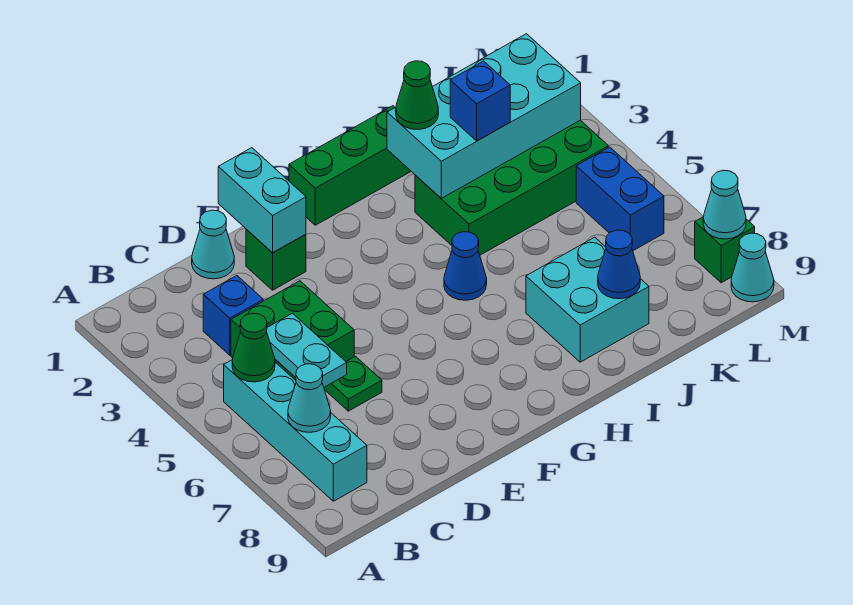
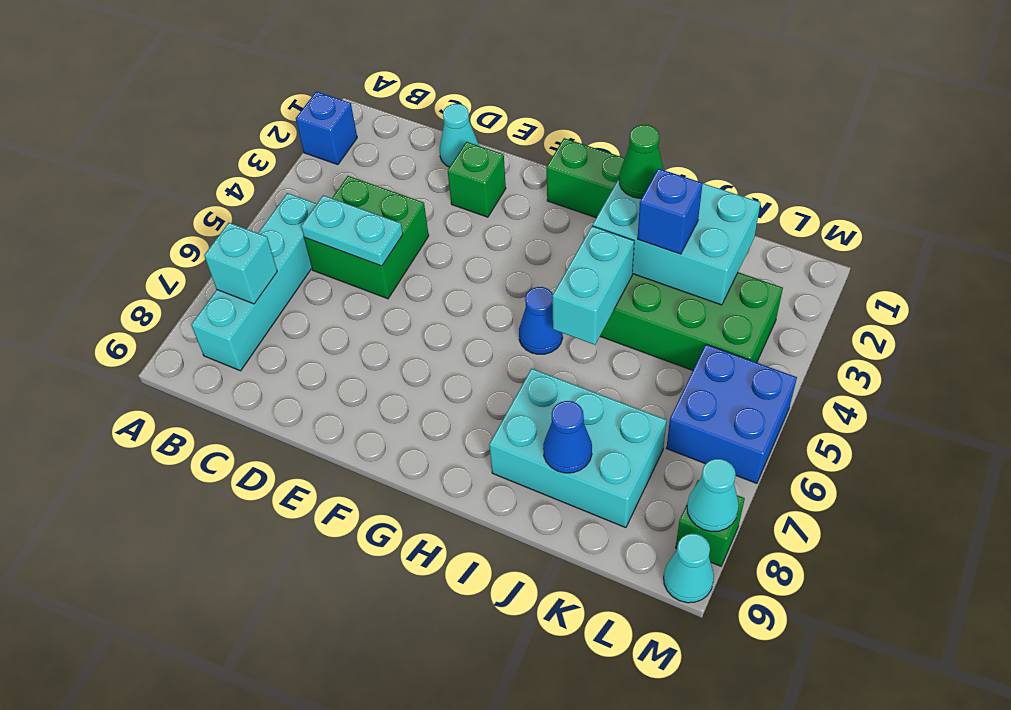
green 1x1 cone [232,313,275,382] -> none
cyan 1x1 cone [288,364,331,432] -> cyan 1x1 brick [204,223,277,304]
blue 1x1 brick [203,276,263,355] -> blue 1x1 brick moved to [296,91,357,165]
cyan 1x2 plate [267,313,347,387] -> cyan 1x2 plate turned to [301,195,403,266]
green 1x1 plate [324,356,382,411] -> none
cyan 1x2 brick [218,148,306,253] -> cyan 1x2 brick moved to [552,226,634,345]
cyan 2x4 brick [387,34,581,198] -> cyan 2x3 brick [593,179,761,305]
cyan 2x2 brick [526,237,649,362] -> cyan 2x3 brick [489,369,667,528]
blue 1x2 brick [576,147,664,251] -> blue 2x2 brick [667,344,797,483]

